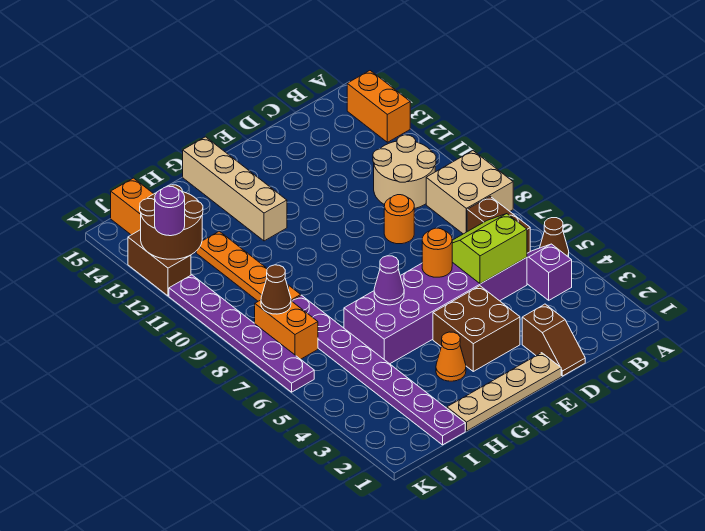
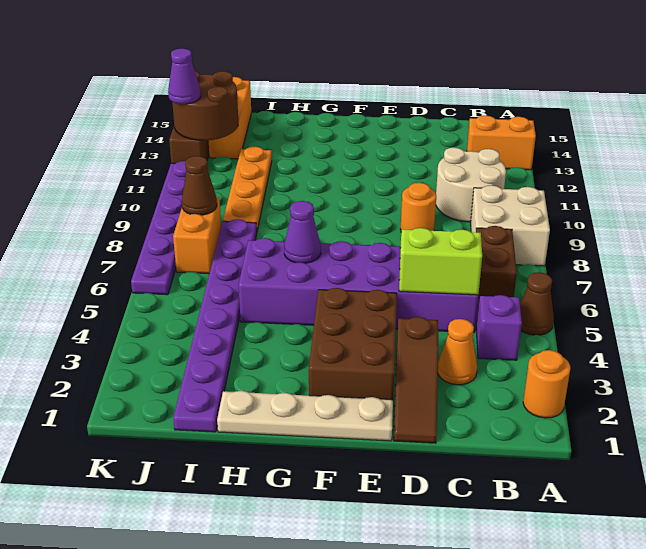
orange 1x2 brick [347,71,410,142] -> orange 1x2 brick turned to [467,115,536,170]
brown 1x2 slope [522,304,585,376] -> brown 1x3 slope [394,317,438,443]
brown 2x2 brick [433,286,520,371] -> brown 2x3 brick [309,288,397,400]
orange 1x1 round brick [422,228,452,277] -> orange 1x1 round brick moved to [523,350,570,418]
orange 1x1 cone [436,332,466,381] -> orange 1x1 cone moved to [438,319,477,385]
tan 1x4 brick [183,137,287,241] -> none
purple 1x1 round brick [155,186,185,236] -> purple 1x1 cone [168,48,201,104]

